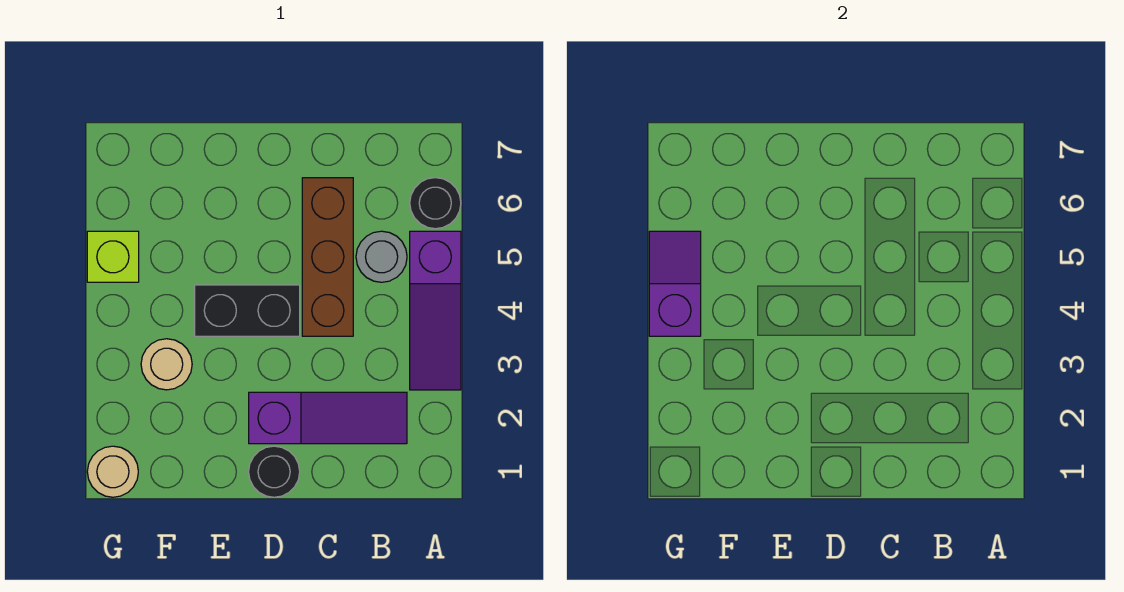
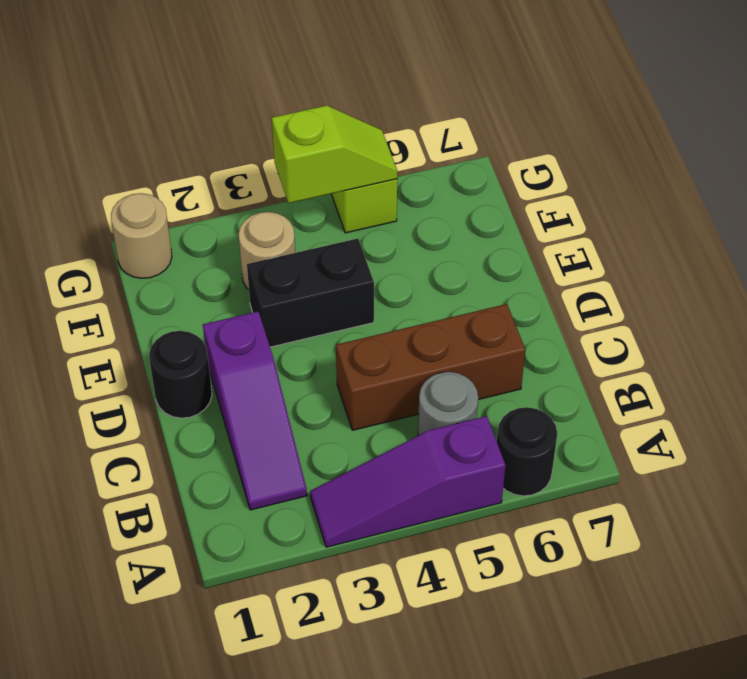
black 1x2 brick [195,285,300,336] -> black 1x2 brick turned to [247,238,374,347]
purple 1x2 slope [649,231,701,336] -> lime 1x2 slope [272,105,397,203]

